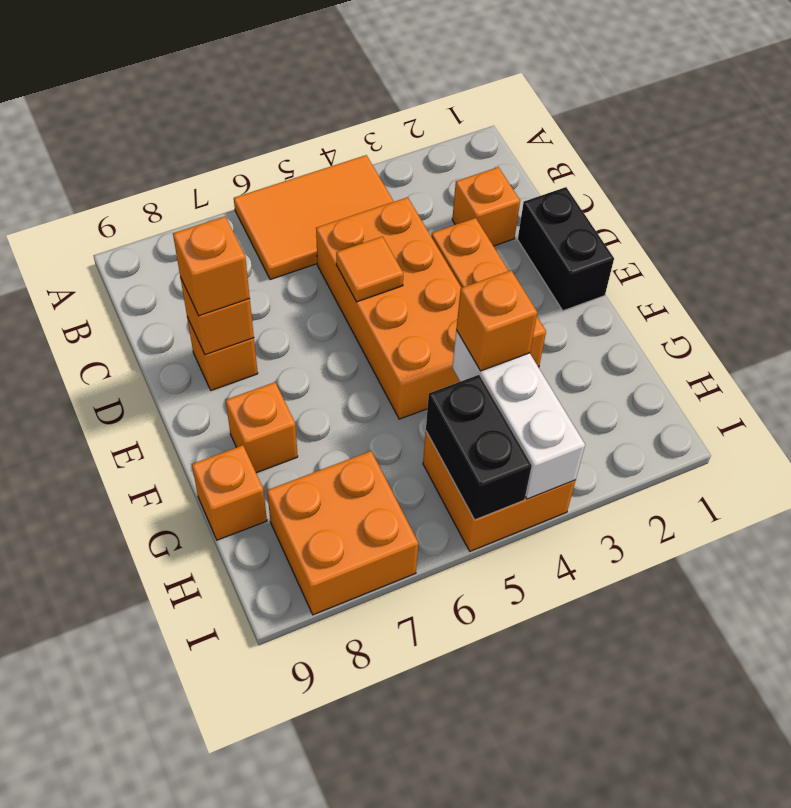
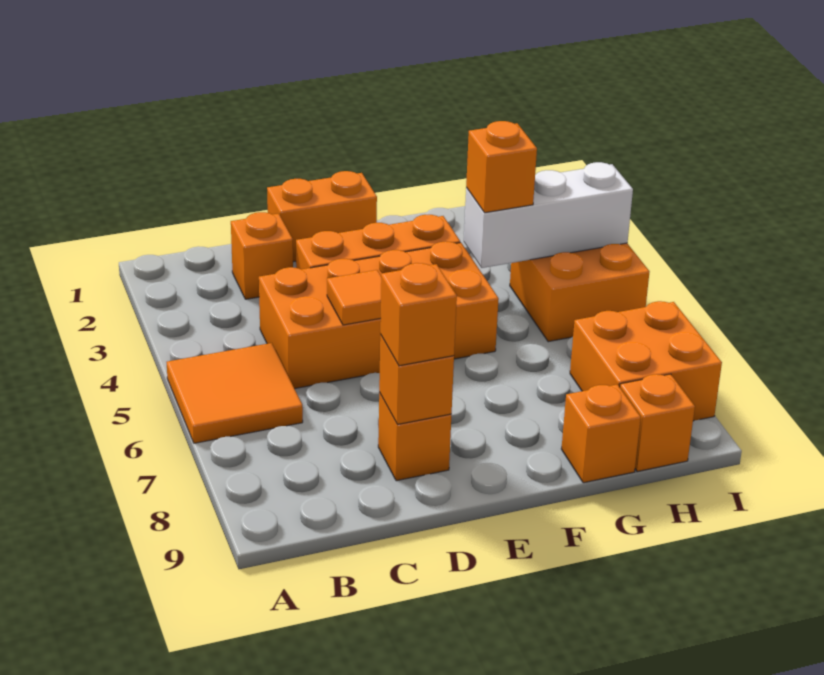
orange 2x3 tile [234,155,394,280] -> orange 2x2 tile [167,343,303,443]
black 1x2 brick [518,187,614,311] -> orange 1x2 brick [267,171,377,262]
orange 1x1 brick [226,382,298,473] -> orange 1x1 brick moved to [620,374,695,472]
black 1x2 brick [426,375,532,520] -> none

